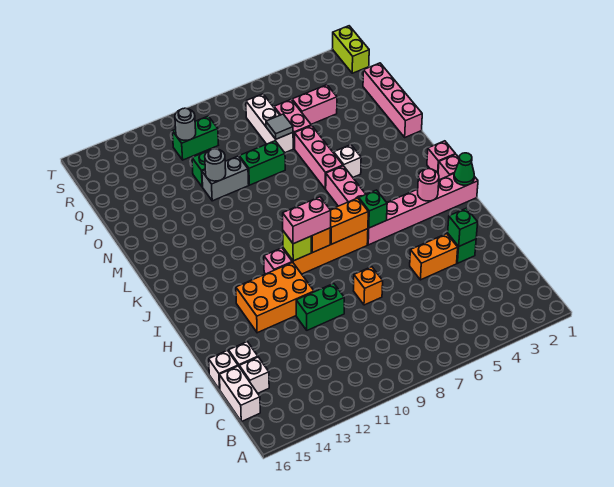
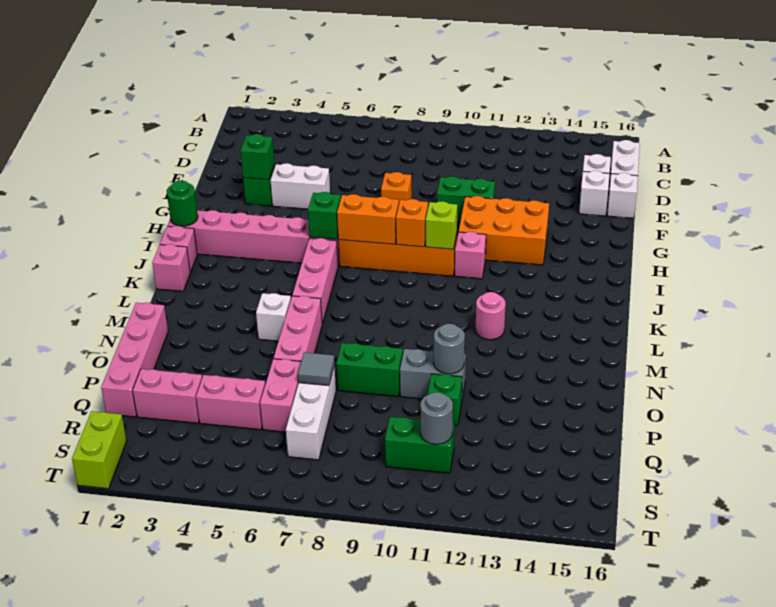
orange 1x2 brick [410,234,458,280] -> white 1x2 brick [270,163,330,209]
green 1x1 cone [454,153,474,185] -> green 1x1 round brick [167,180,198,226]
pink 1x1 round brick [418,169,439,201] -> pink 1x1 round brick moved to [476,292,506,340]
pink 1x2 brick [283,197,331,244] -> pink 1x2 brick moved to [133,369,202,423]

